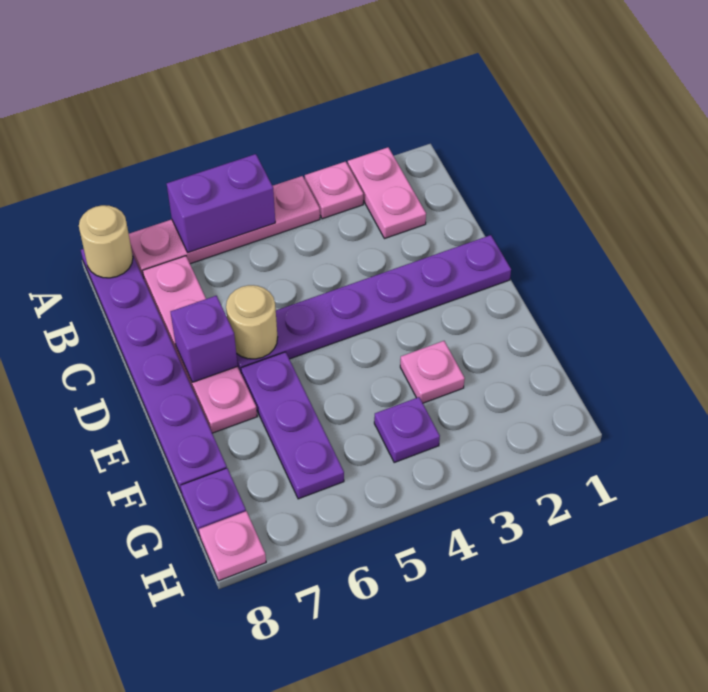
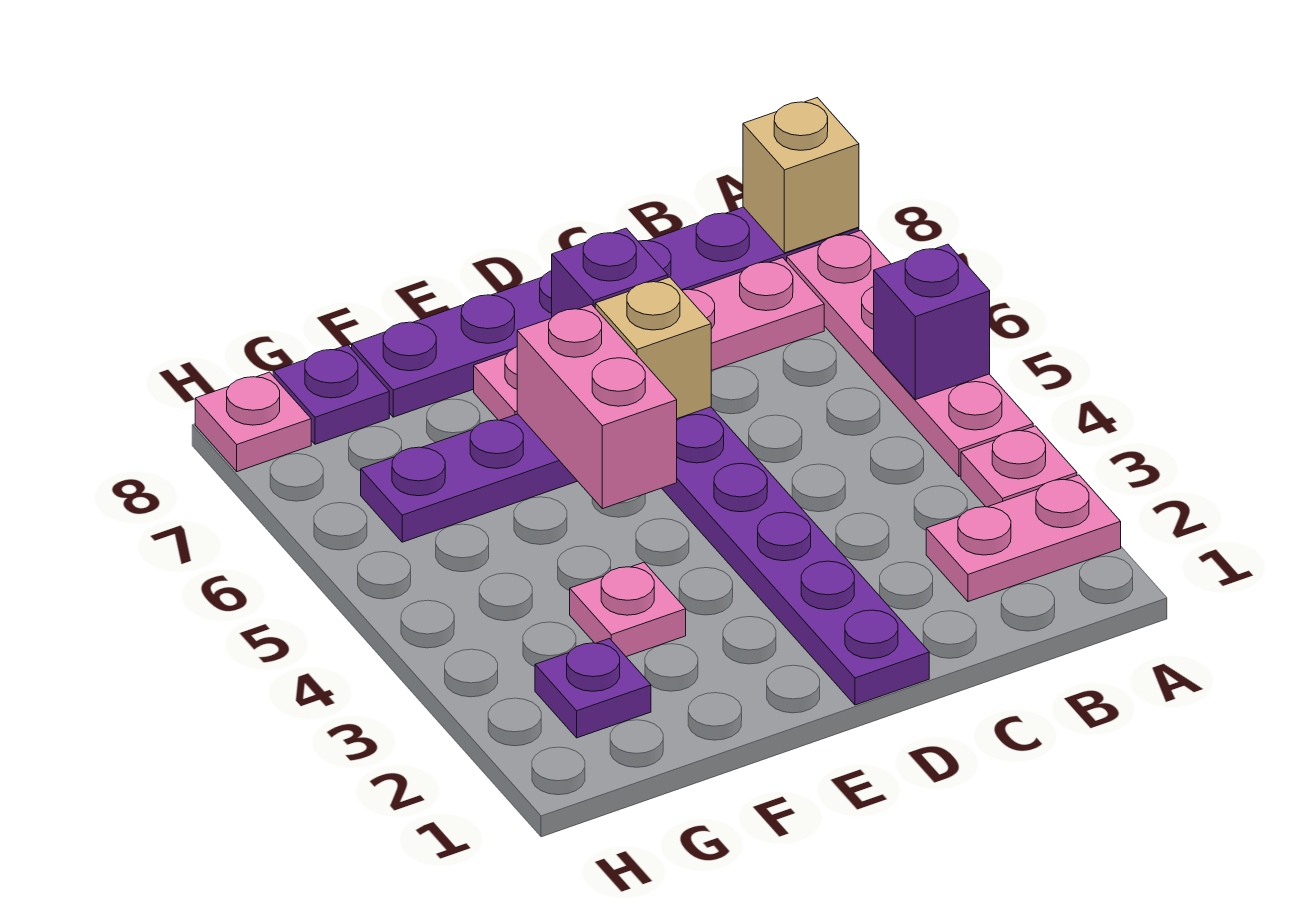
purple 1x2 brick [167,154,275,253] -> purple 1x1 brick [874,244,990,400]
tan 1x1 round brick [79,205,133,278] -> tan 1x1 brick [743,98,859,253]
tan 1x1 round brick [226,285,278,359] -> tan 1x1 brick [595,277,711,419]
none -> pink 1x2 brick [517,304,677,509]
purple 1x1 plate [374,397,440,462] -> purple 1x1 plate moved to [535,639,651,738]

